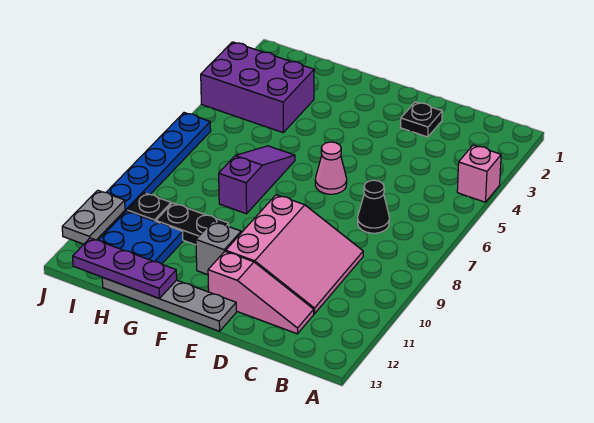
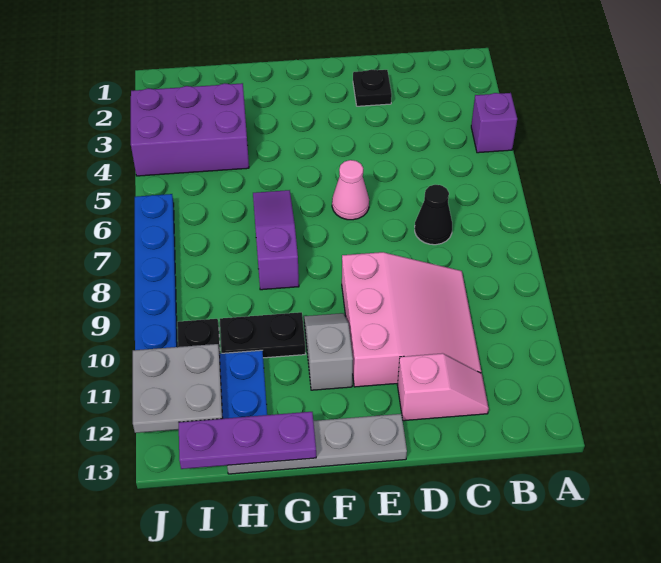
pink 1x1 brick [457,145,501,202] -> purple 1x1 brick [471,93,517,153]
pink 1x3 slope [208,251,314,334] -> pink 1x2 slope [397,353,489,421]
grey 1x2 plate [62,190,125,244] -> grey 2x2 plate [133,344,223,433]

